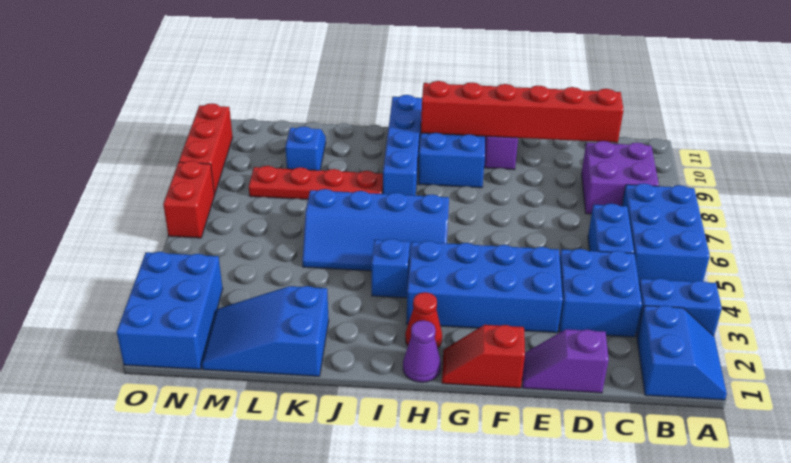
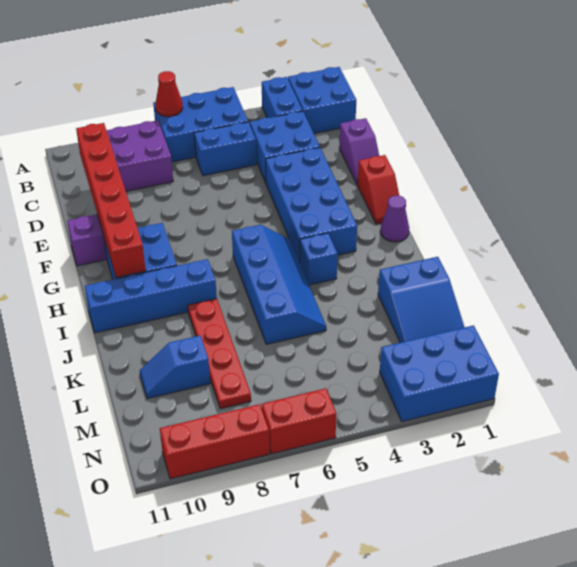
blue 2x2 slope [637,305,727,400] -> blue 2x2 brick [288,67,356,133]
red 1x1 cone [405,292,442,349] -> red 1x1 cone moved to [156,71,183,117]

